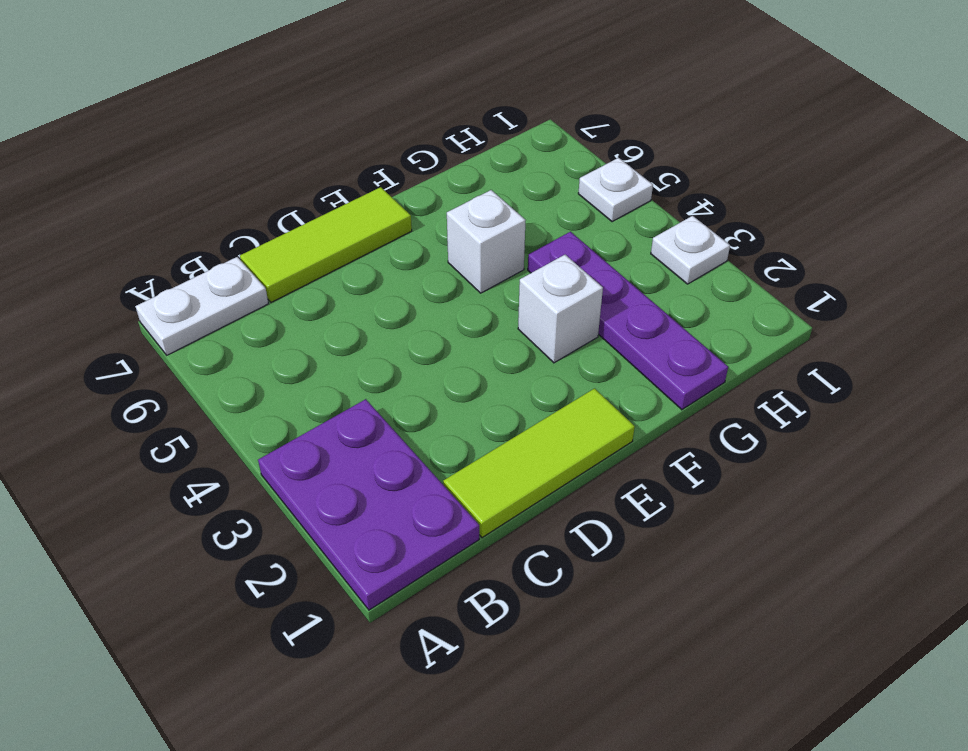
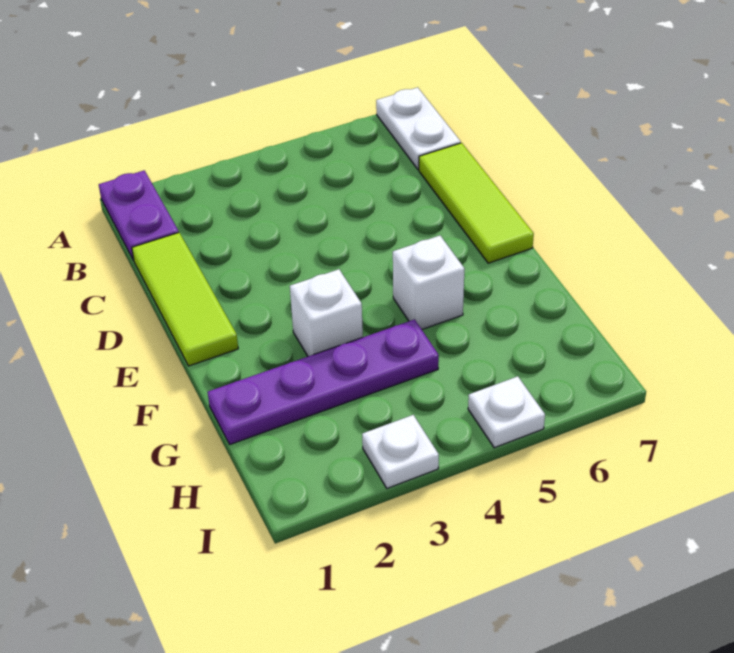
purple 2x3 plate [258,399,479,610] -> purple 1x2 plate [99,170,179,261]

